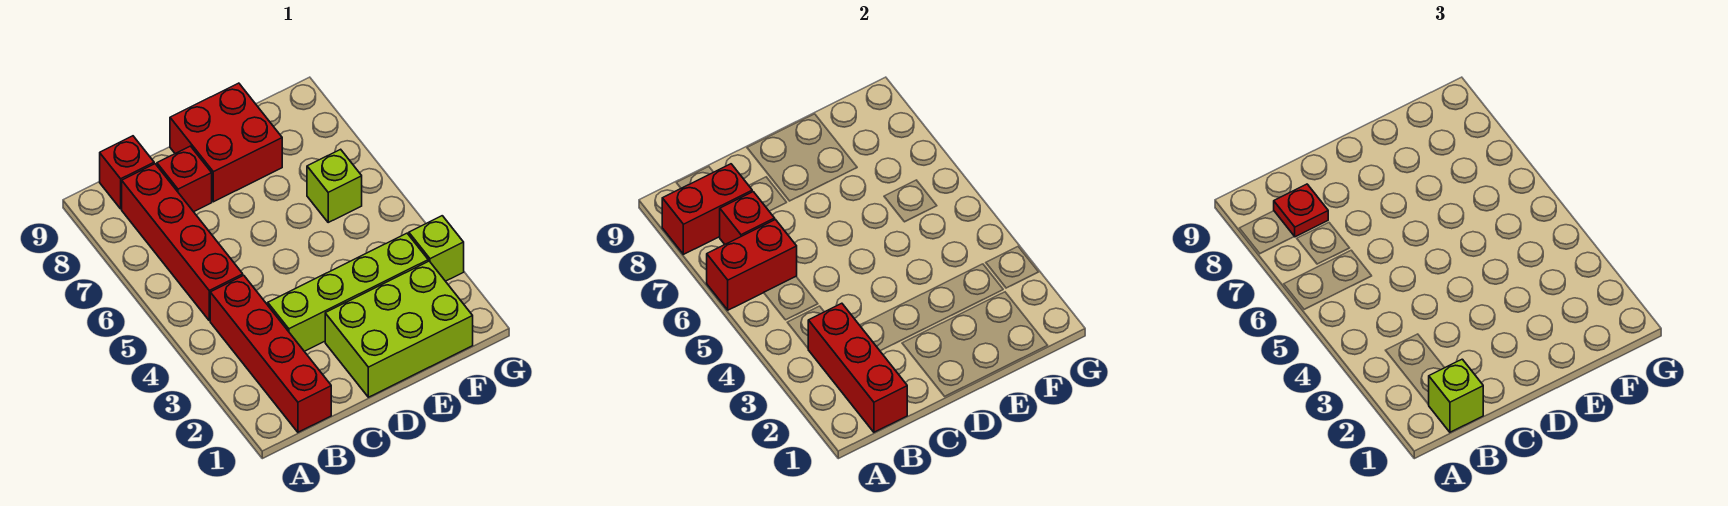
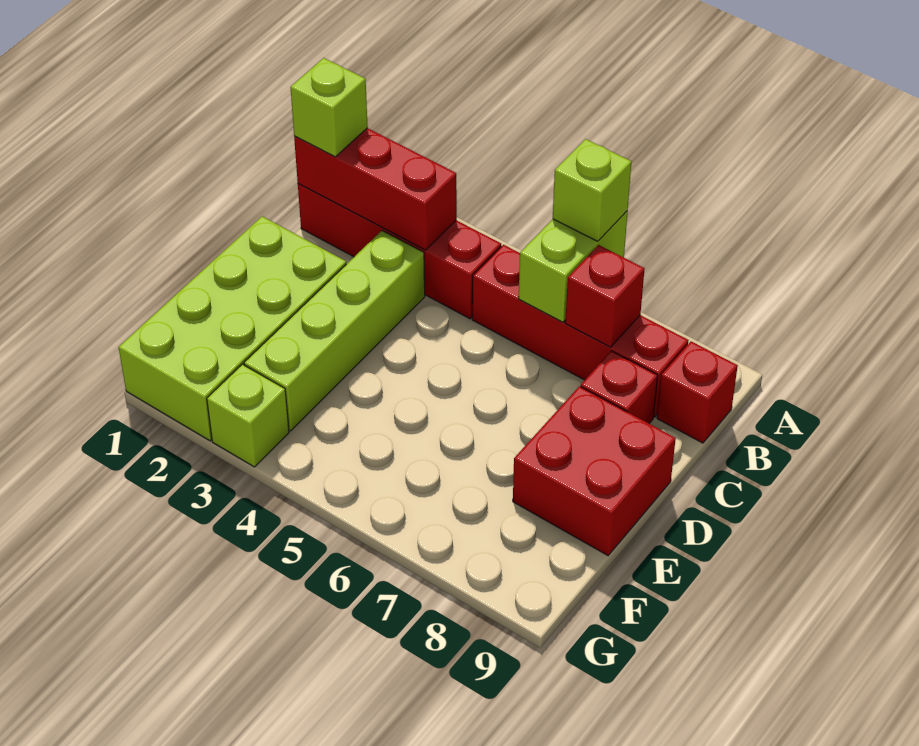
red 1x2 brick [707,220,797,310] -> lime 1x2 brick [519,211,628,322]
red 1x2 brick [662,164,752,254] -> none
red 1x1 plate [1274,184,1328,237] -> none
lime 2x3 brick [325,261,473,397] -> lime 2x4 brick [119,216,346,441]
lime 1x1 brick [307,149,362,222] -> lime 1x1 brick moved to [553,139,631,241]

